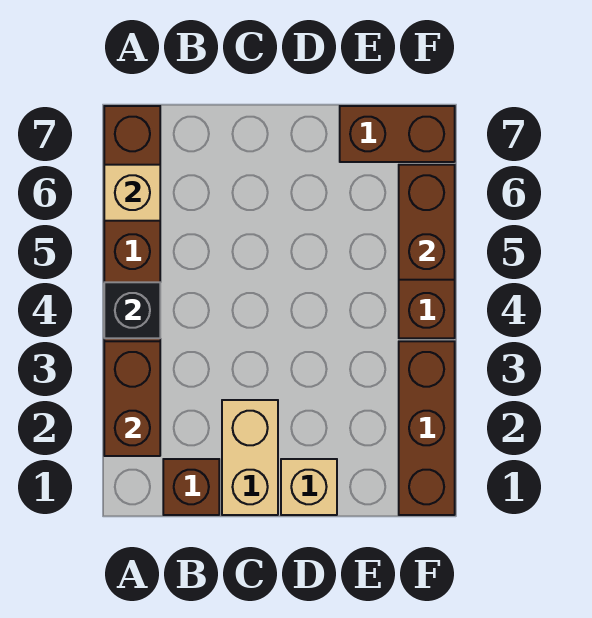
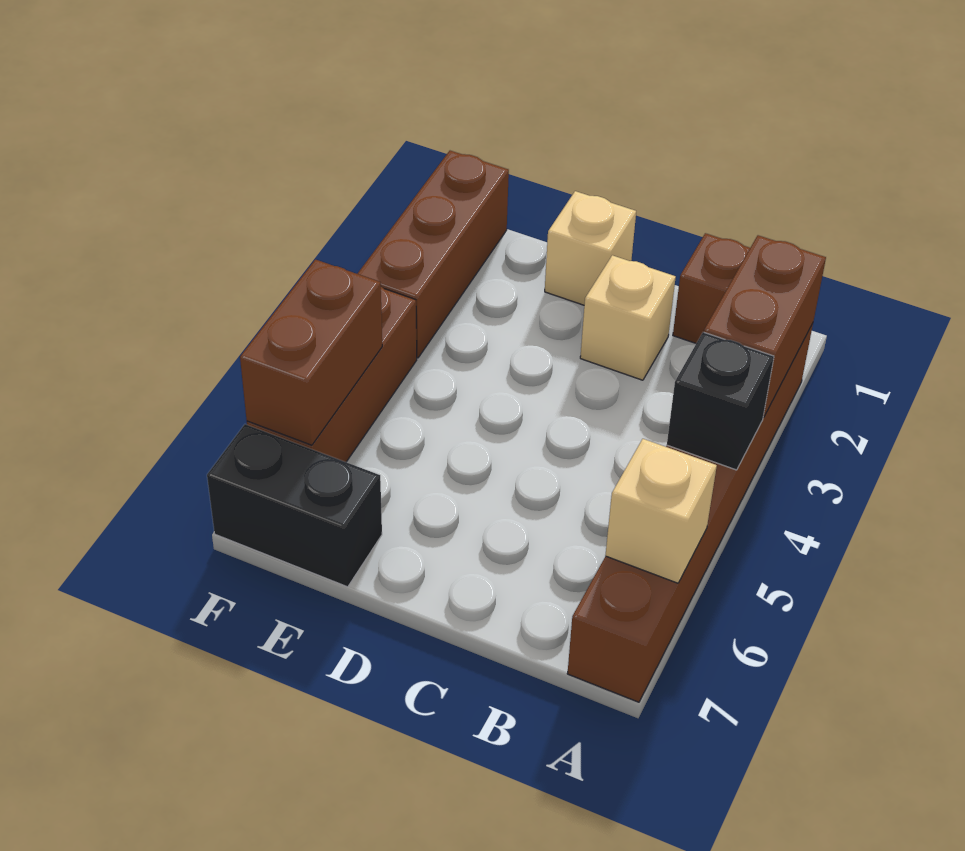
tan 1x2 brick [222,400,278,515] -> tan 1x1 brick [580,255,676,380]
brown 1x2 brick [340,106,455,162] -> black 1x2 brick [207,424,382,587]

